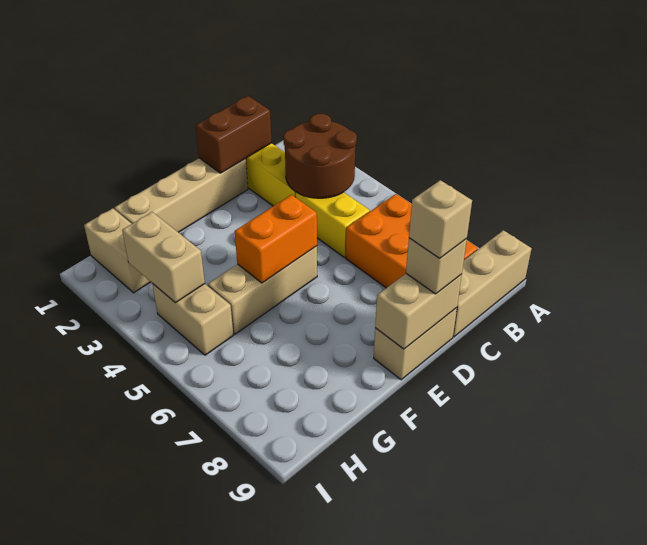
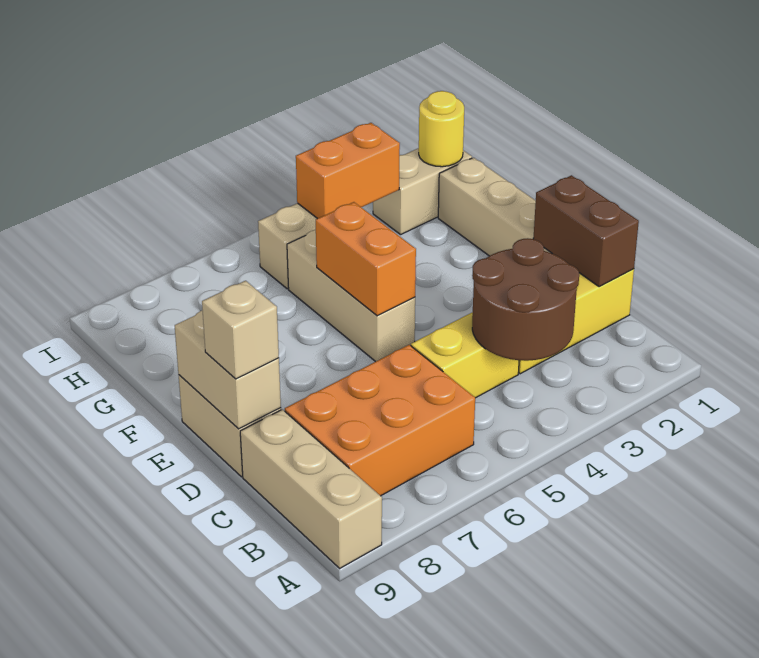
tan 1x1 brick [409,180,472,258] -> none
none -> yellow 1x1 round brick [419,91,464,167]
tan 1x2 brick [122,212,205,303] -> orange 1x2 brick [296,123,400,219]

